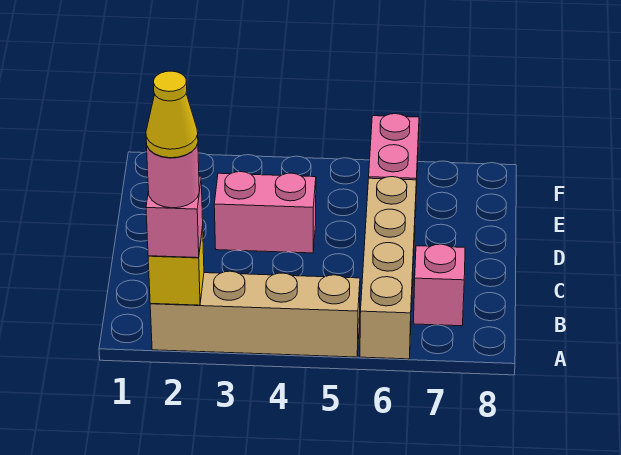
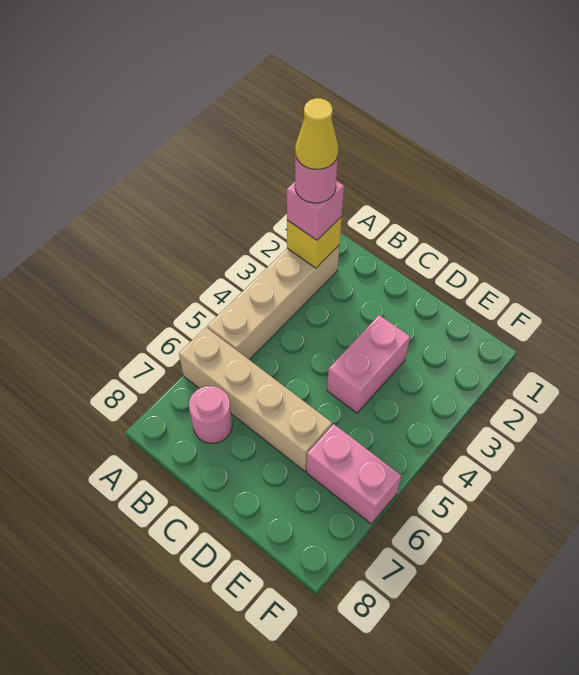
pink 1x1 brick [413,244,465,326] -> pink 1x1 round brick [189,386,232,443]

